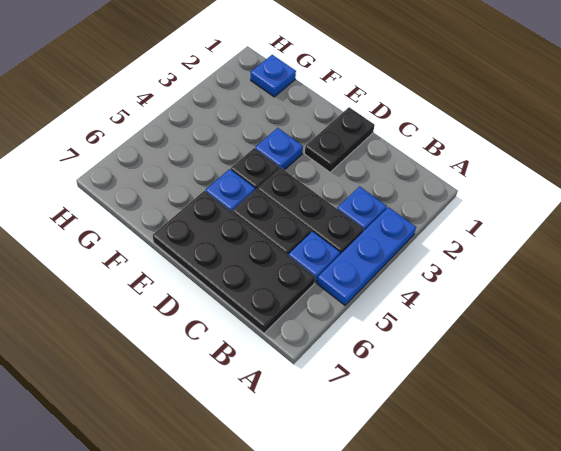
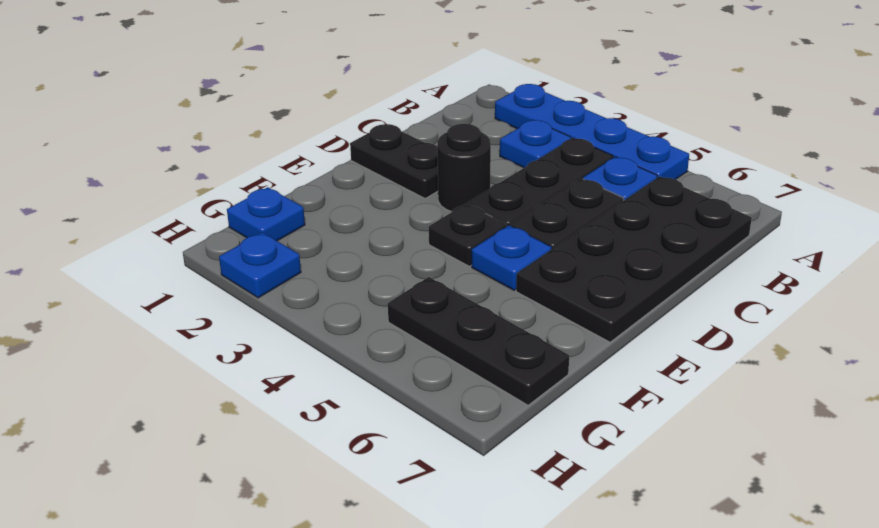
blue 1x3 plate [317,207,416,305] -> blue 1x4 plate [495,84,689,180]
none -> black 1x1 round brick [437,124,491,211]
blue 1x1 plate [255,128,303,170] -> blue 1x1 plate moved to [219,232,301,298]
none -> black 1x3 plate [388,277,569,405]

